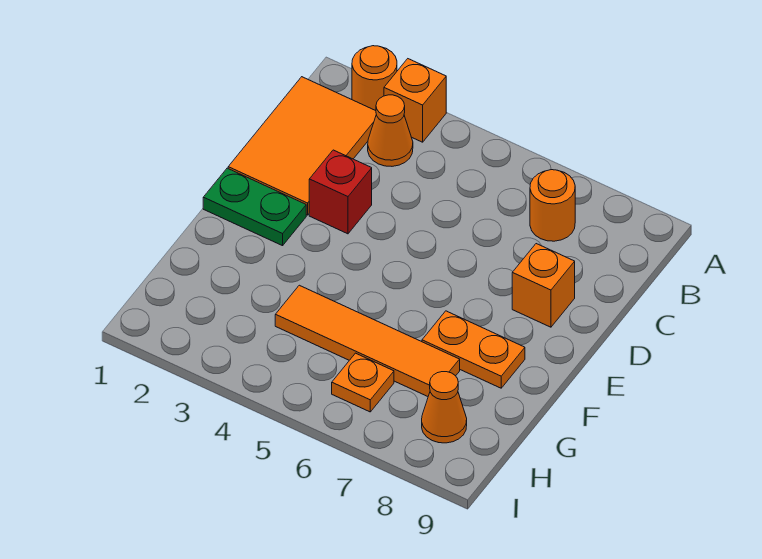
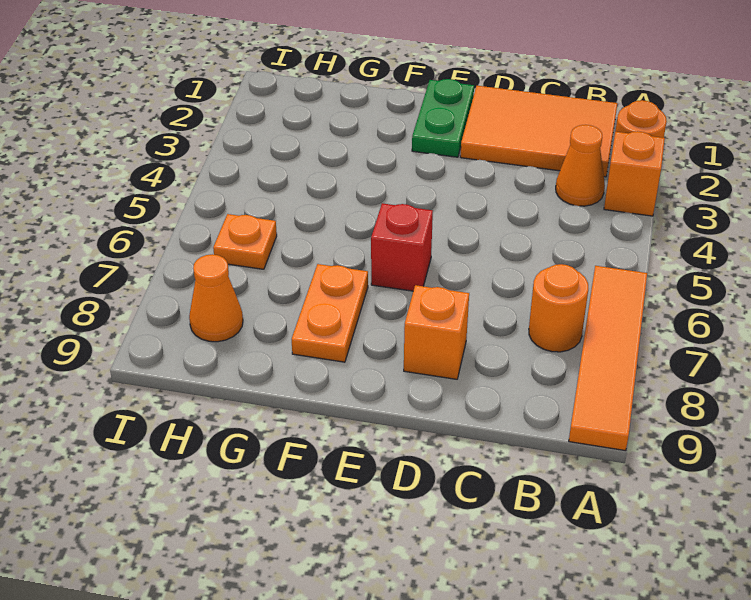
red 1x1 brick [309,150,372,234] -> red 1x1 brick moved to [371,203,433,291]
orange 1x4 tile [275,285,460,396] -> orange 1x4 tile moved to [569,266,647,451]

